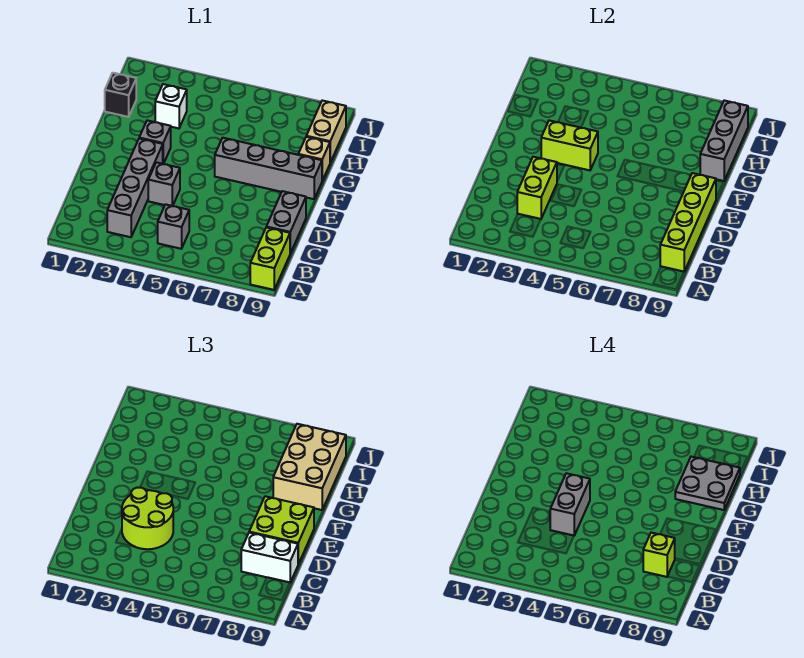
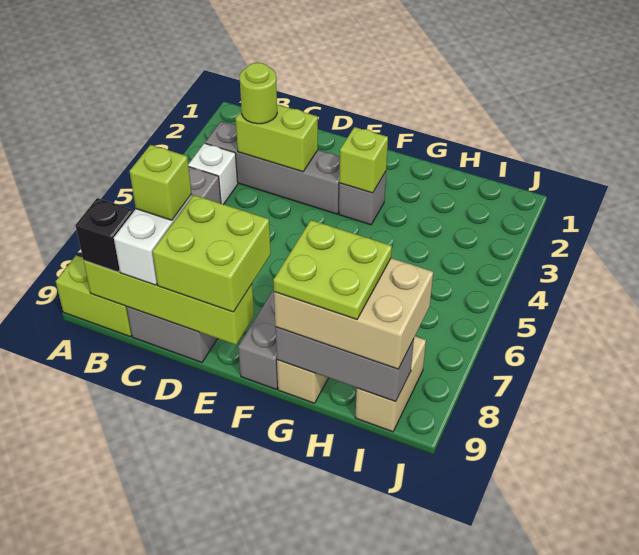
lime 2x2 round brick [122,488,173,549] -> lime 1x1 round brick [240,63,277,124]
grey 1x1 brick [148,162,180,206] -> none
grey 1x2 brick [550,473,590,535] -> none
lime 1x2 brick [541,120,598,170] -> lime 1x1 brick [339,127,388,193]
grey 2x2 plate [675,457,740,510] -> lime 2x2 plate [273,220,392,320]
black 1x1 brick [105,73,136,117] -> black 1x1 brick moved to [76,198,133,272]
white 1x1 brick [155,84,187,128] -> white 1x1 brick moved to [188,143,238,204]
tan 1x2 brick [306,101,346,162] -> tan 1x2 brick turned to [355,336,426,432]

